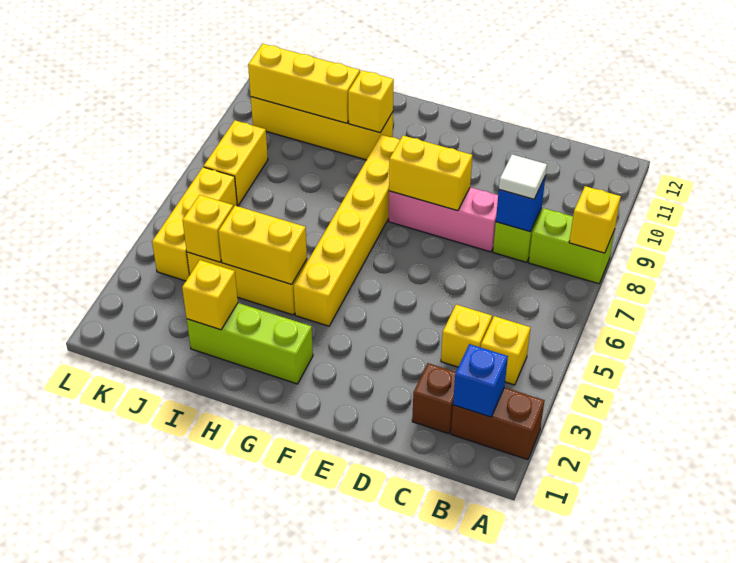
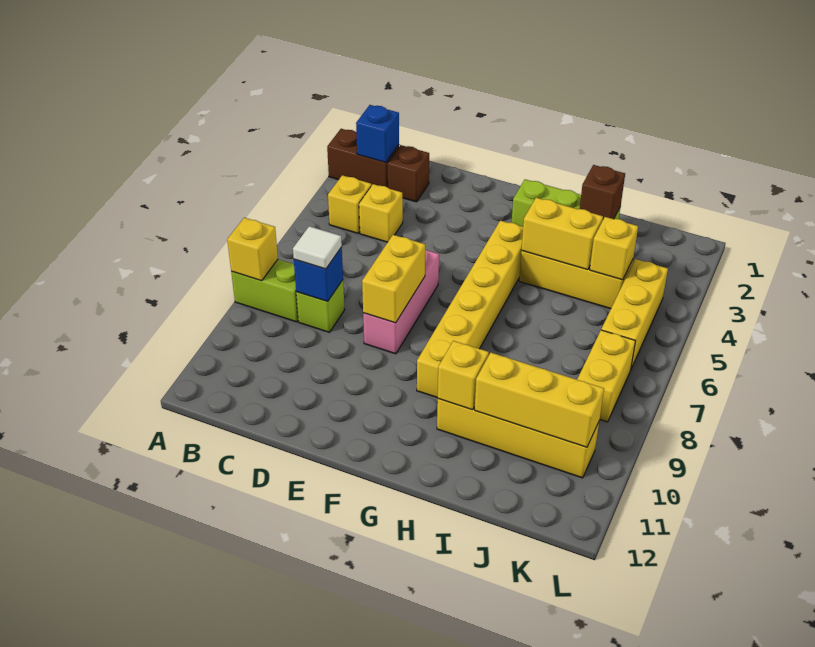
pink 1x3 brick [389,187,498,252] -> pink 1x3 brick turned to [363,250,439,354]
yellow 1x2 brick [389,136,472,211] -> yellow 1x2 brick turned to [362,235,425,323]
yellow 1x1 brick [182,260,238,330] -> brown 1x1 brick [580,165,625,219]

